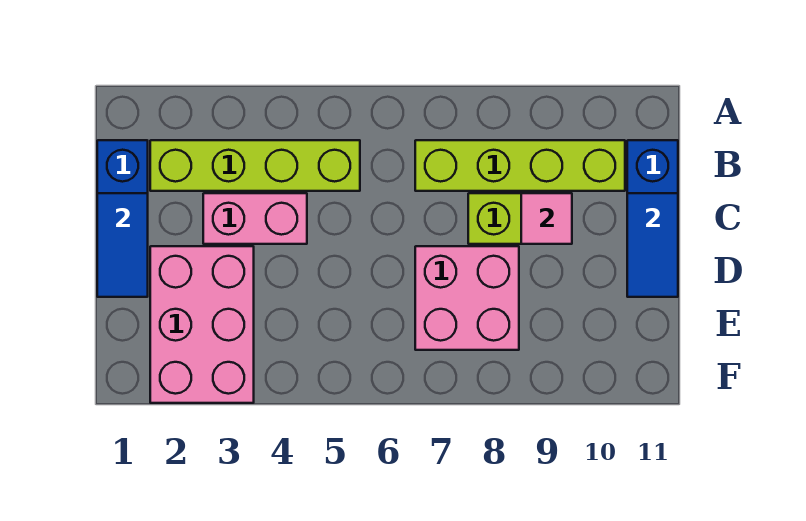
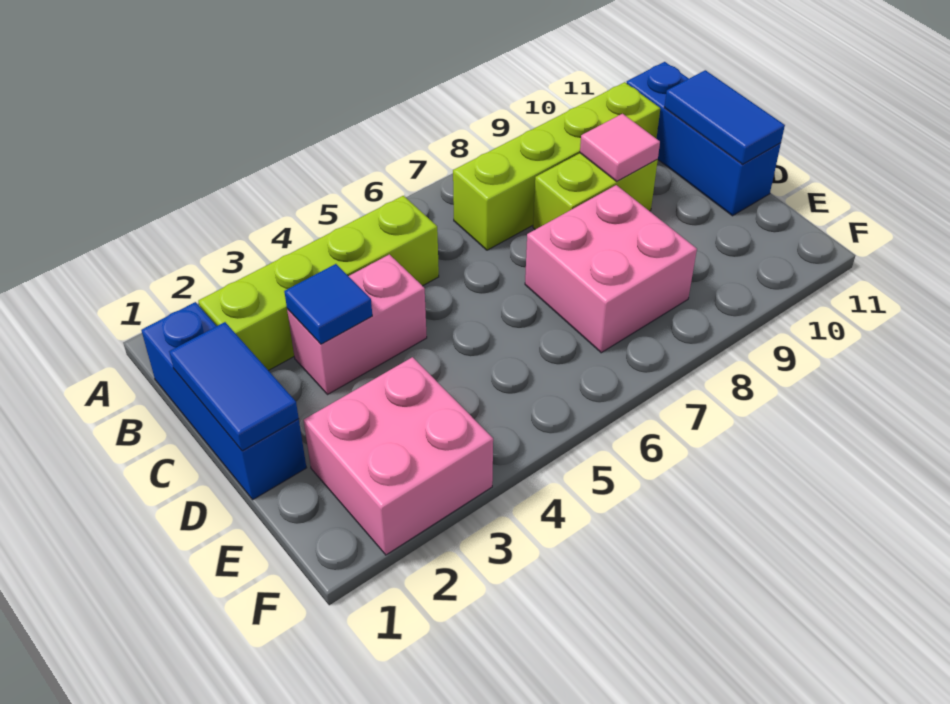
none -> blue 1x1 tile [284,264,372,344]
pink 2x3 brick [150,246,254,403] -> pink 2x2 brick [304,357,493,555]

